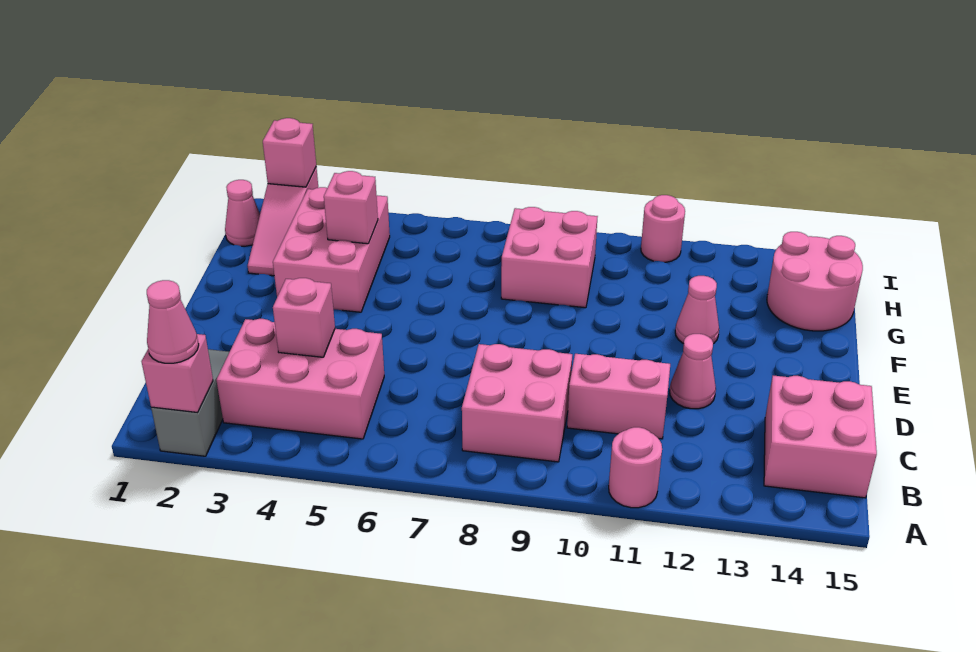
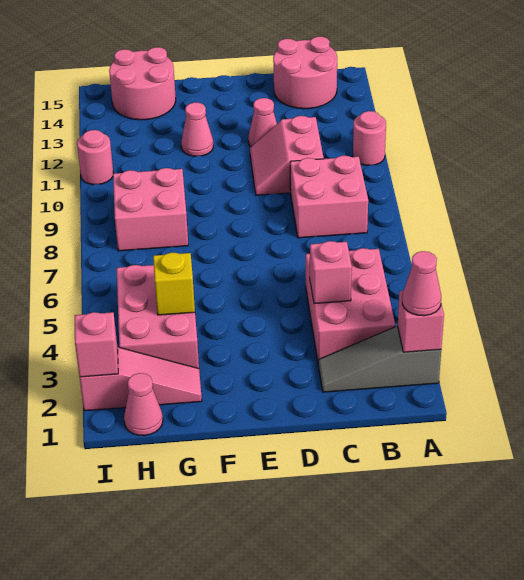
pink 2x2 brick [764,376,877,498] -> pink 2x2 round brick [273,37,337,109]
pink 2x3 brick [273,187,390,312] -> pink 2x3 brick turned to [117,265,199,368]
pink 1x1 brick [324,171,378,244] -> yellow 1x1 brick [153,253,195,315]

